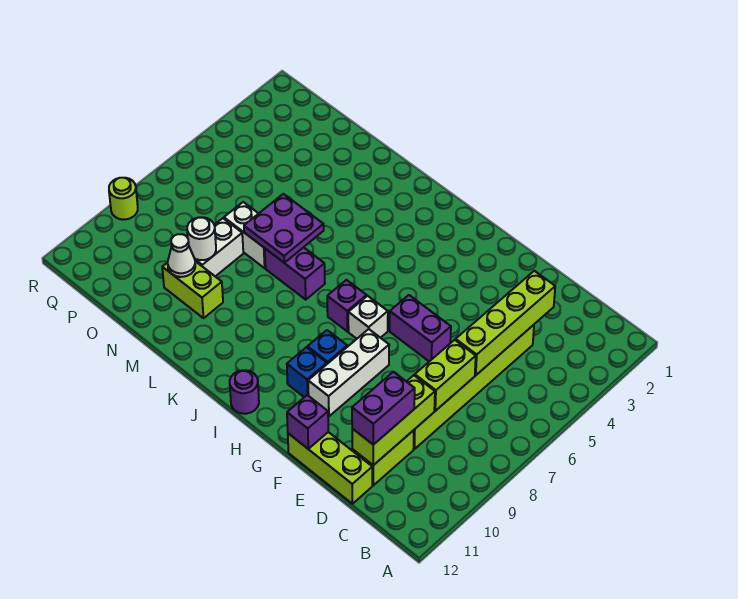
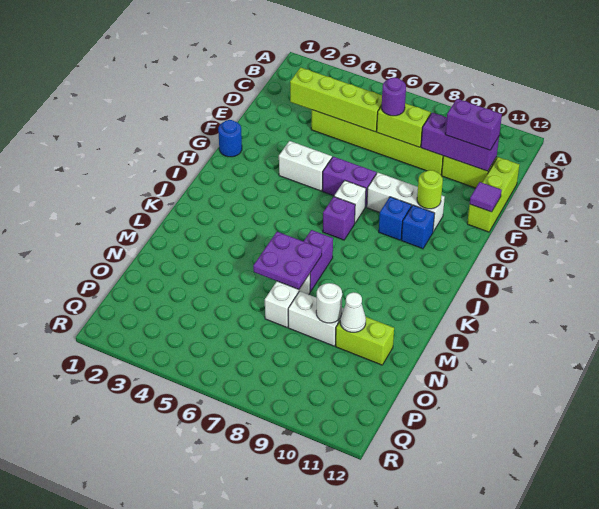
lime 1x3 brick [352,375,435,465] -> purple 1x3 brick [421,113,499,171]
purple 1x2 brick [390,295,451,361] -> purple 1x2 brick turned to [323,157,377,207]
purple 1x1 brick [287,395,328,449] -> purple 1x1 tile [470,182,502,212]
none -> blue 1x1 round brick [218,120,242,157]
none -> white 1x2 brick [279,141,332,191]
purple 1x1 round brick [230,370,259,414] -> purple 1x1 round brick moved to [382,78,406,116]
lime 1x2 brick [162,261,223,318] -> lime 1x2 brick turned to [336,317,394,365]
lime 1x1 round brick [109,178,138,220] -> lime 1x1 round brick moved to [417,170,443,209]

